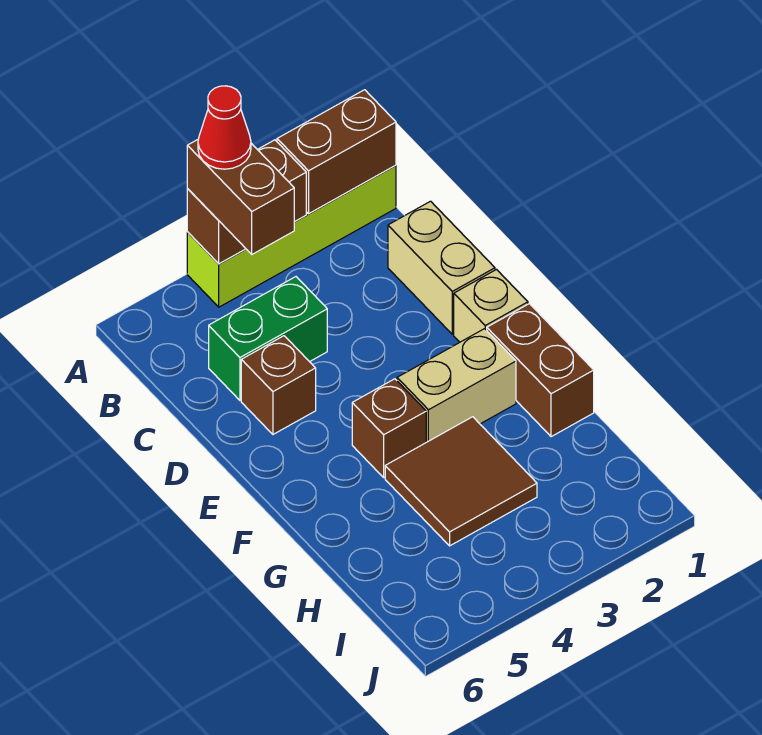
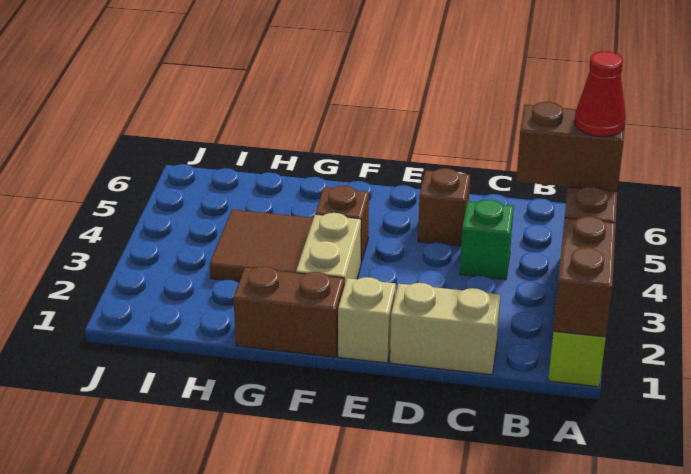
green 1x2 brick [209,277,327,400] -> green 1x1 brick [460,199,514,280]

